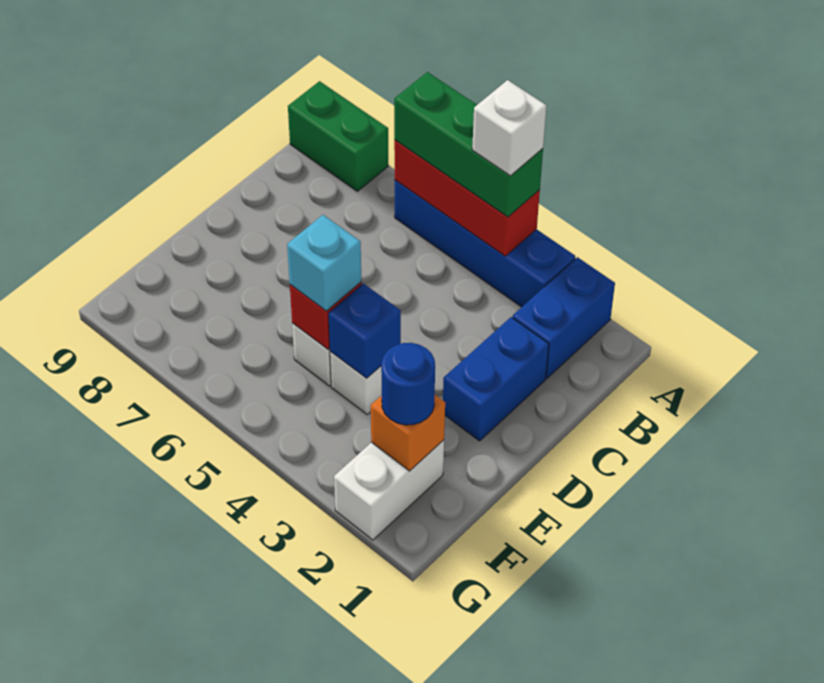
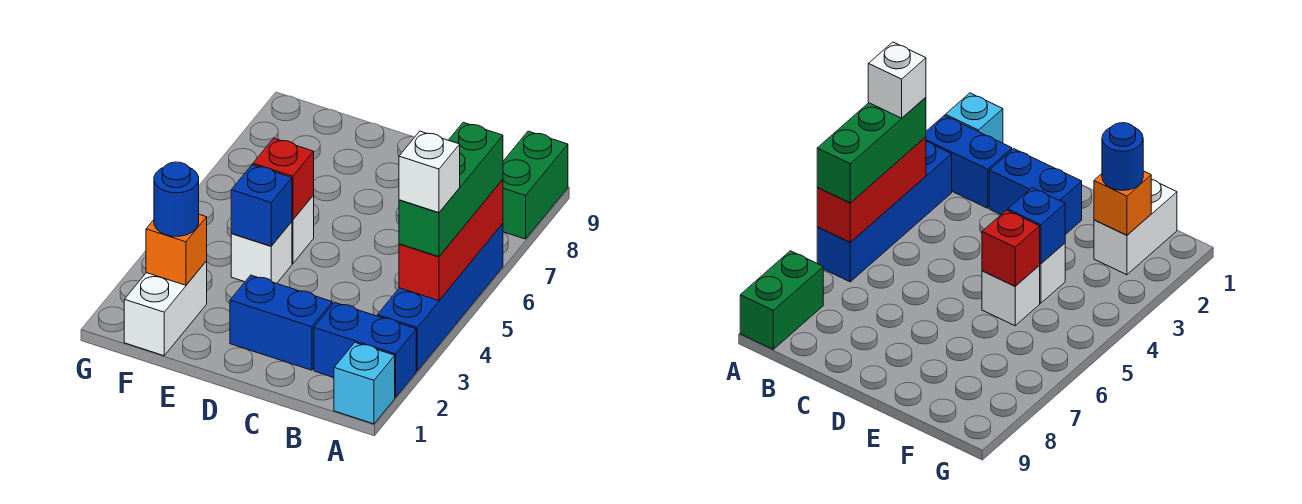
cyan 1x1 brick [287,215,361,311] -> cyan 1x1 brick moved to [334,343,395,424]
white 1x2 brick [334,440,444,540] -> white 1x2 brick turned to [124,261,207,356]

